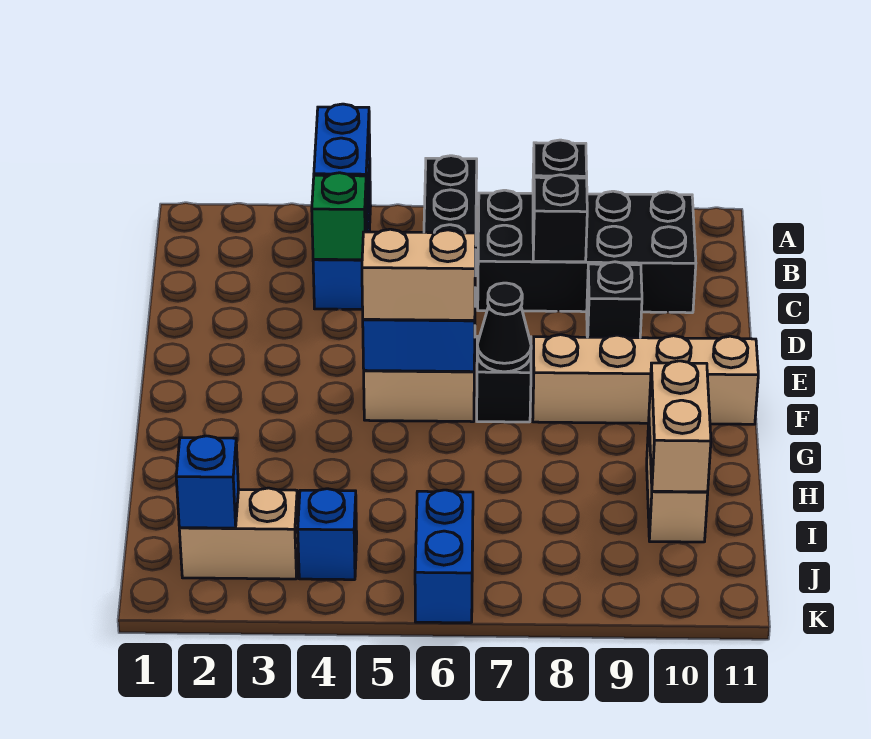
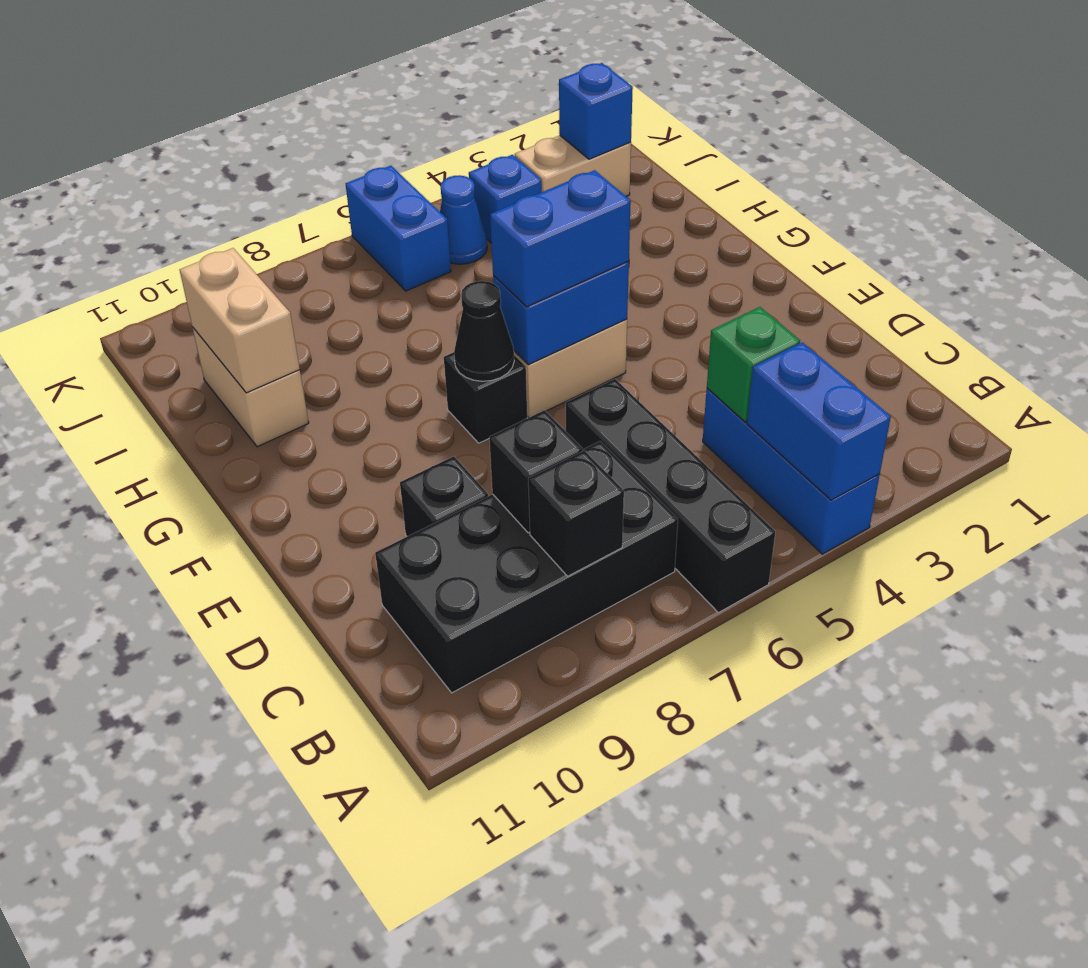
tan 1x2 brick [362,229,476,320] -> blue 1x2 brick [490,170,631,307]
tan 1x4 brick [533,335,758,424] -> none
none -> blue 1x1 cone [440,175,487,264]

